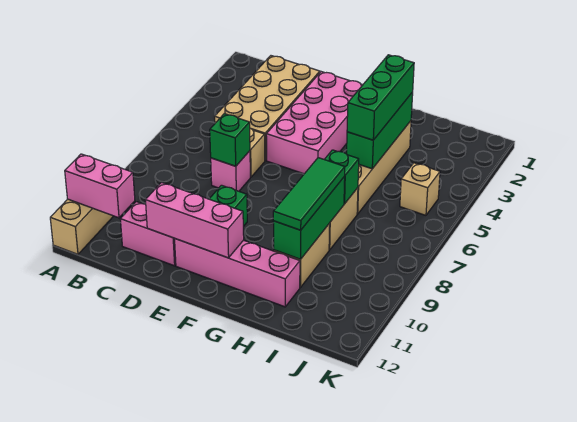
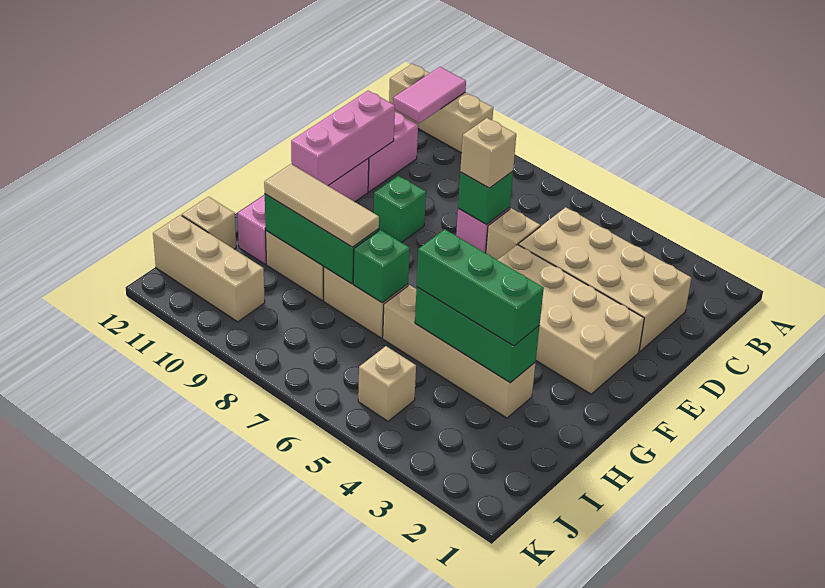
pink 1x2 brick [65,154,135,218] -> pink 1x2 tile [393,67,466,123]
none -> tan 1x1 brick [460,118,516,188]
pink 2x4 brick [266,72,362,174] -> tan 2x4 brick [498,245,644,394]
green 1x3 tile [273,158,345,230] -> tan 1x3 tile [264,164,379,247]
none -> tan 1x1 brick [182,197,236,249]
none -> tan 1x3 brick [153,215,265,322]

